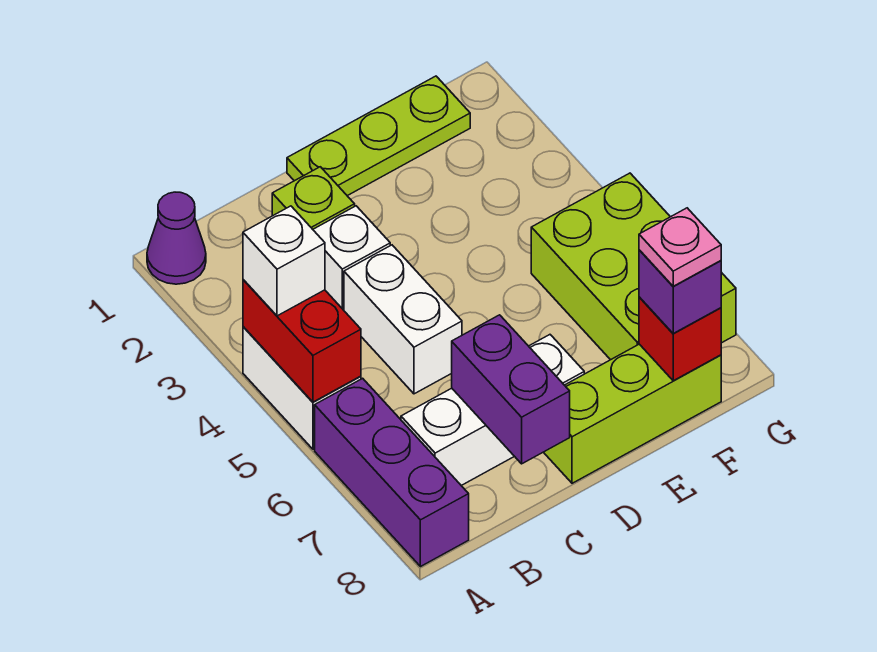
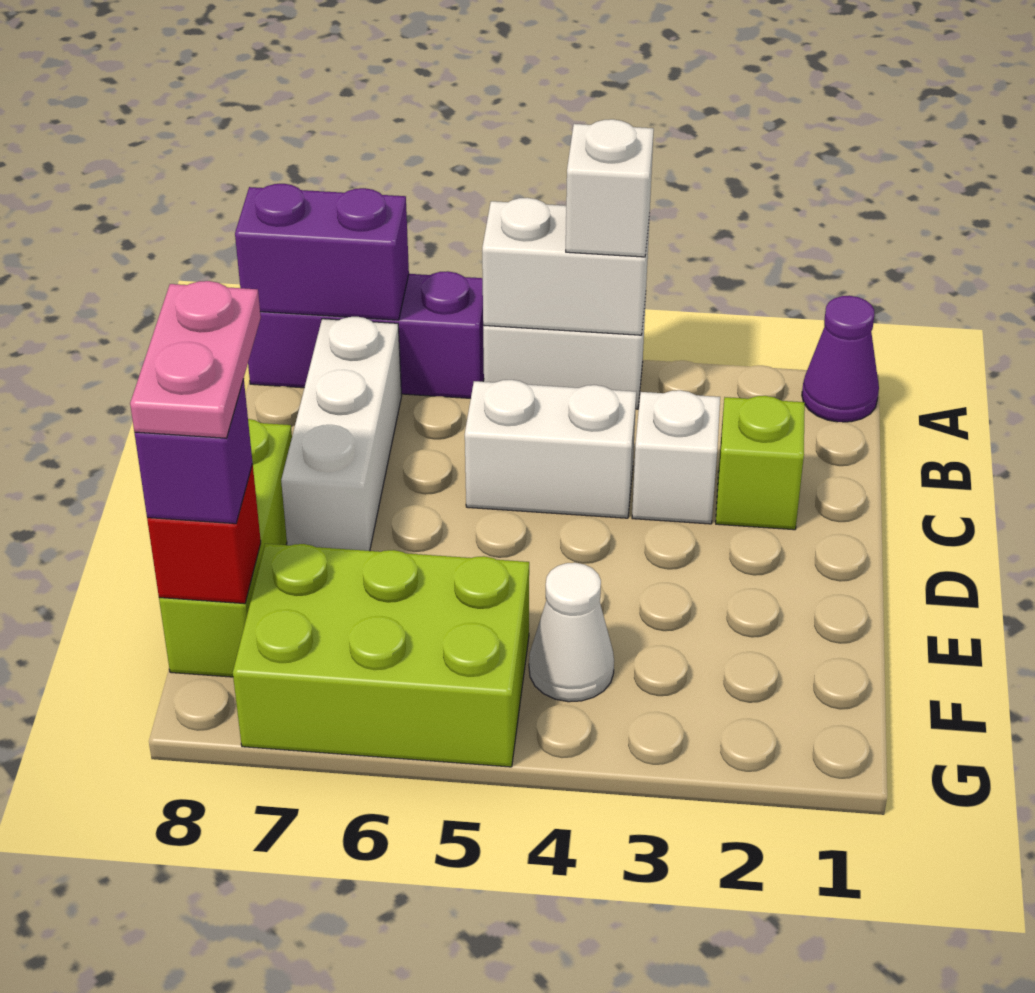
red 1x2 brick [243,280,361,402] -> white 1x2 brick [482,198,650,335]
purple 1x2 brick [452,315,570,464] -> purple 1x2 brick moved to [235,184,409,320]
lime 1x3 plate [287,76,470,196] -> none
none -> white 1x1 cone [529,563,614,702]
pink 1x1 plate [639,208,721,286] -> pink 1x2 plate [130,281,261,438]

